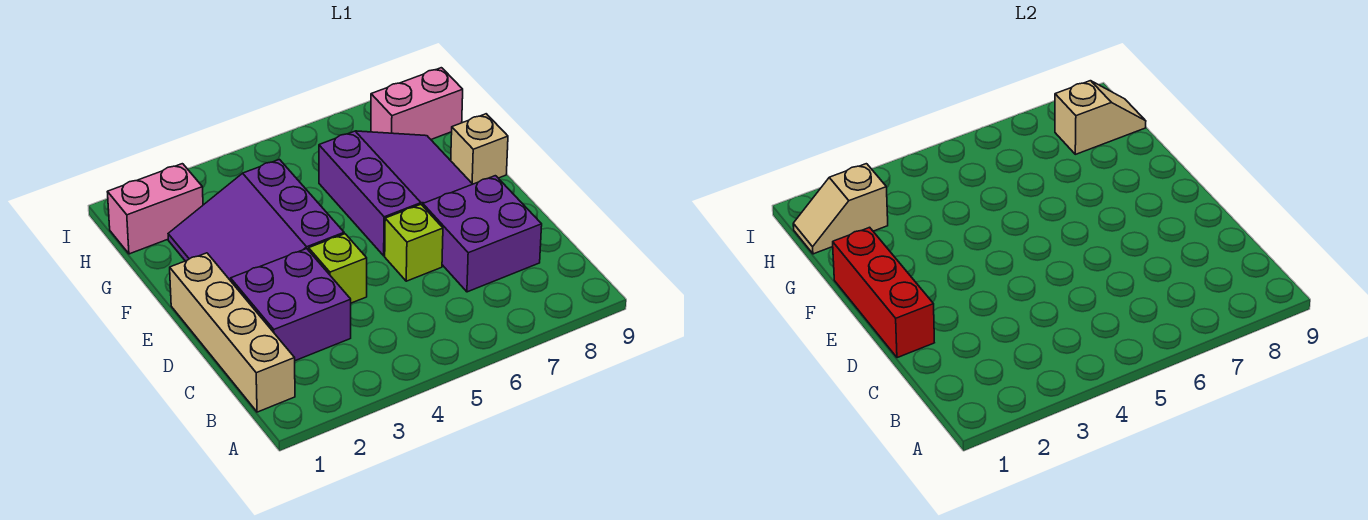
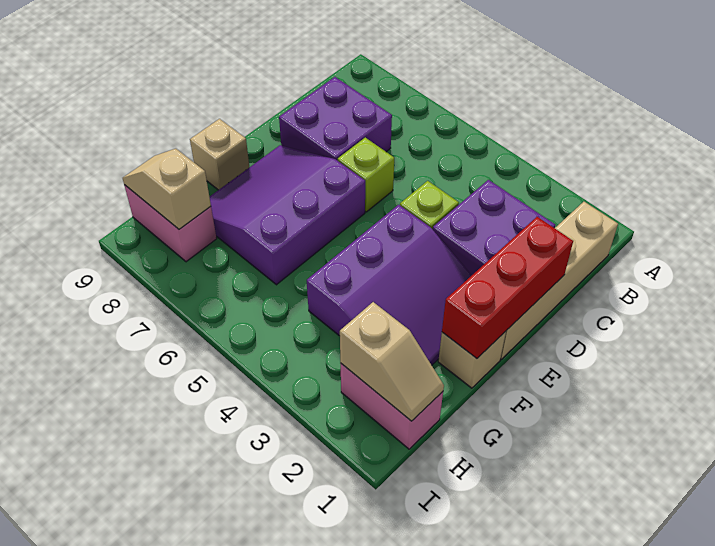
none -> tan 1x1 brick [438,331,506,388]

